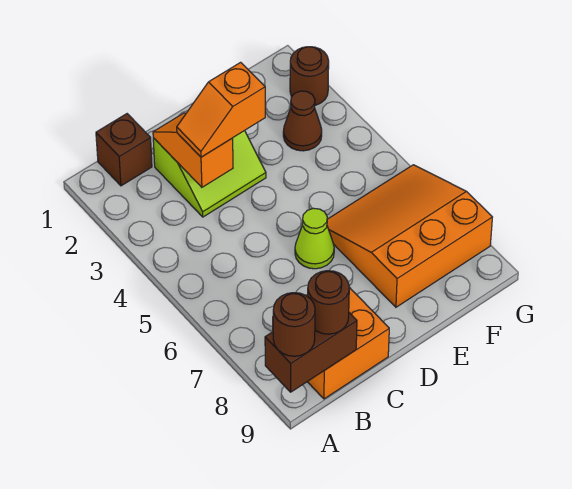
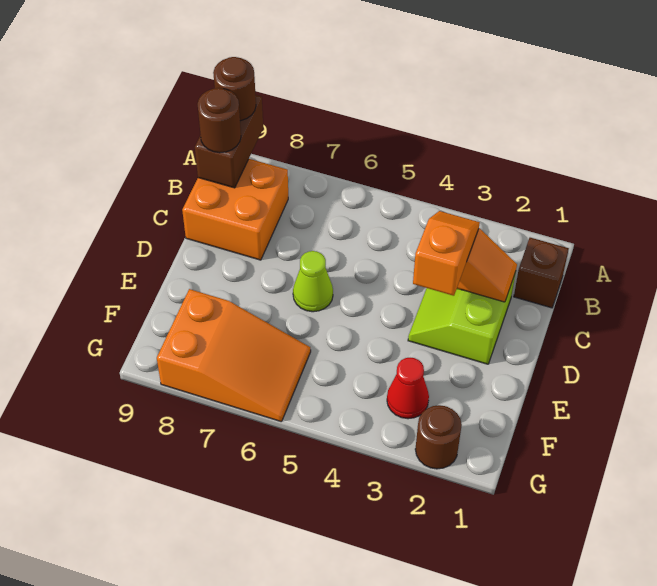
orange 3x3 slope [327,165,492,307] -> orange 2x3 slope [157,289,311,422]
brown 1x1 cone [283,91,322,151] -> red 1x1 cone [387,358,429,419]

